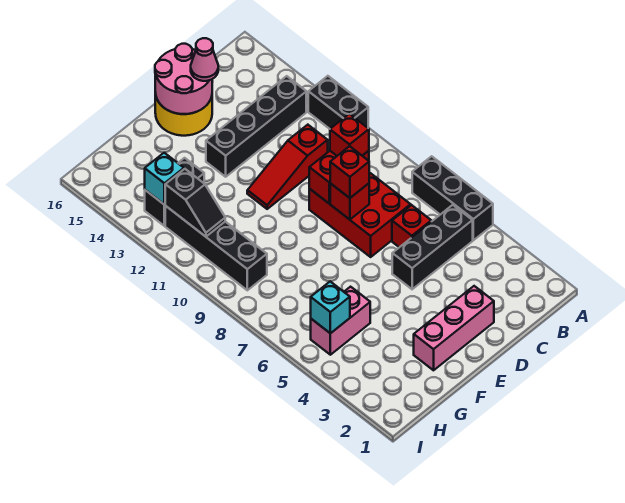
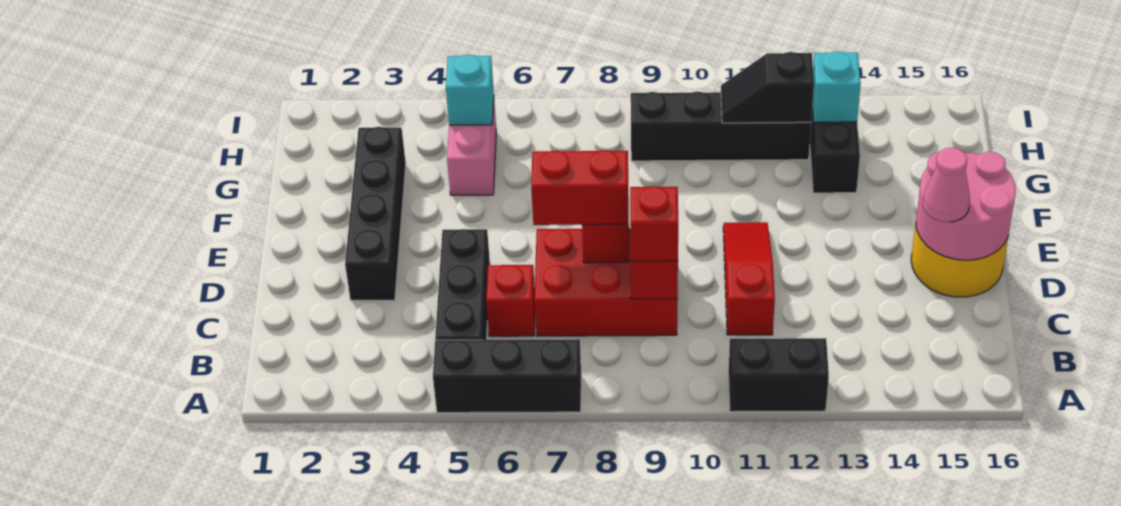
black 1x4 brick [206,76,306,177] -> black 1x4 brick moved to [345,127,406,300]
pink 1x3 brick [414,286,494,370] -> none
red 1x1 brick [330,146,369,198] -> red 1x2 brick [531,150,628,225]

